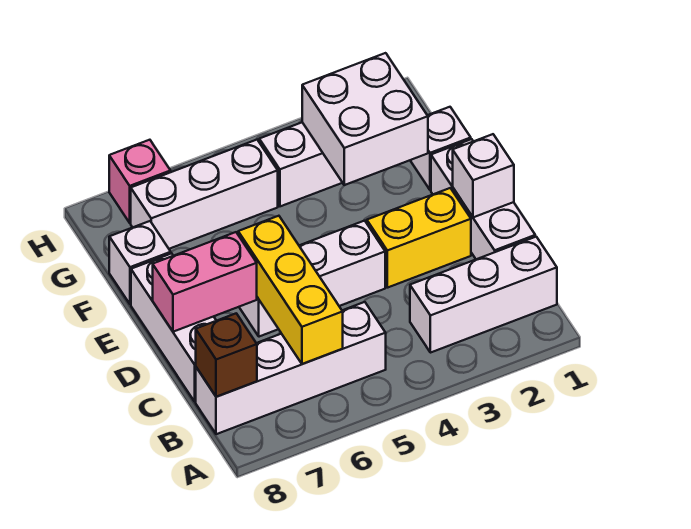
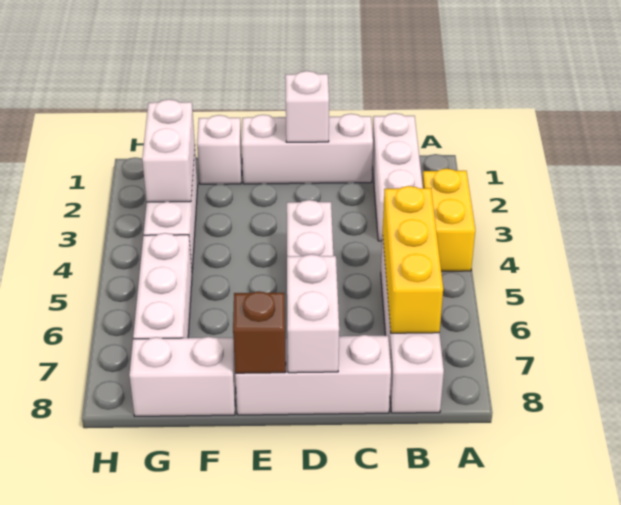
yellow 1x3 brick [238,216,343,364] -> yellow 1x3 brick turned to [383,186,443,333]
brown 1x1 brick [196,313,257,397] -> brown 1x1 brick moved to [233,291,286,373]
yellow 1x2 brick [367,188,471,288] -> yellow 1x2 brick moved to [422,169,475,271]
pink 1x2 brick [153,232,257,332] -> white 1x2 brick [287,254,339,373]
white 2x2 brick [302,53,428,185] -> white 1x2 brick [142,99,195,202]
white 1x1 brick [109,221,171,304] -> white 1x2 brick [129,337,236,416]
pink 1x1 brick [109,140,171,223] -> none

